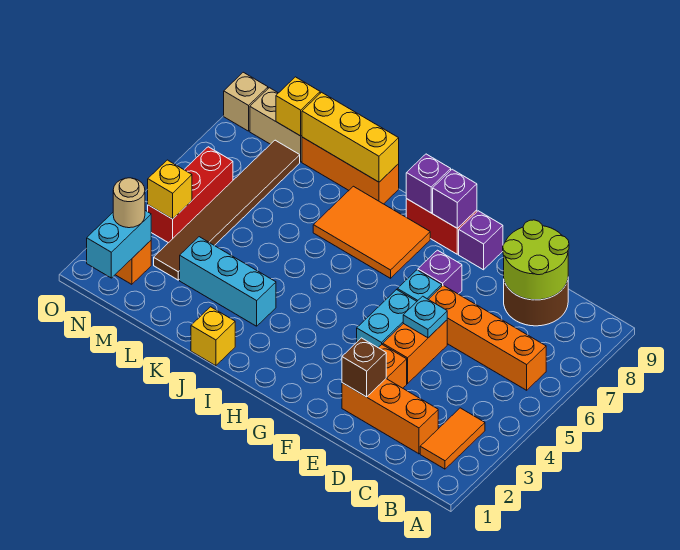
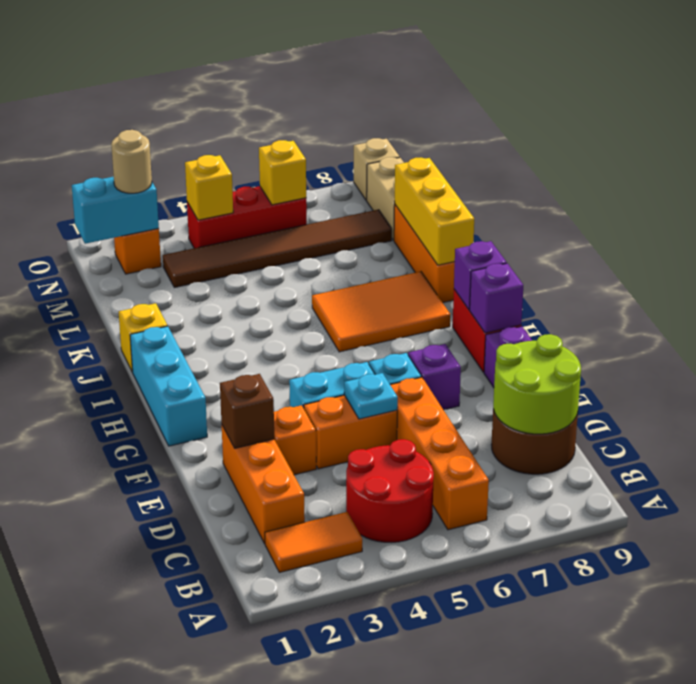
none -> red 2x2 round brick [346,439,434,542]
orange 2x3 tile [313,186,430,278] -> orange 2x3 tile turned to [312,272,450,352]
cyan 1x3 brick [180,237,276,326] -> cyan 1x3 brick moved to [130,326,207,446]
yellow 1x1 brick [276,77,320,136] -> yellow 1x1 brick moved to [259,140,306,205]

